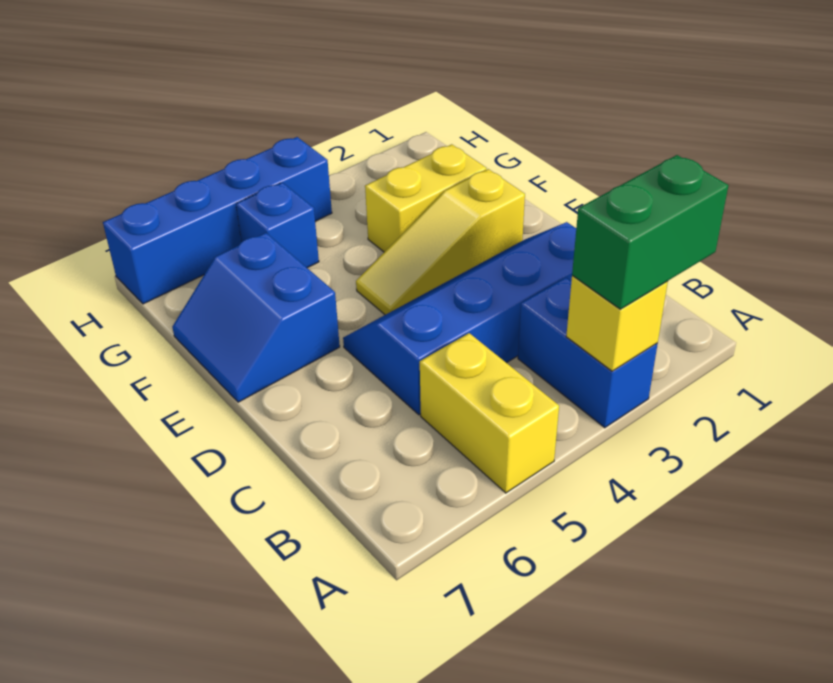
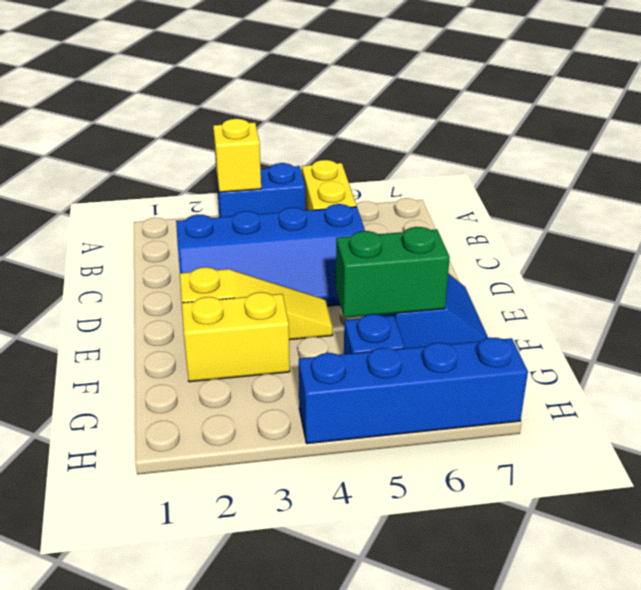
green 1x2 brick [572,155,729,309] -> green 1x2 brick moved to [336,227,450,318]
blue 1x2 brick [518,278,658,428] -> blue 1x2 brick turned to [217,163,306,217]

